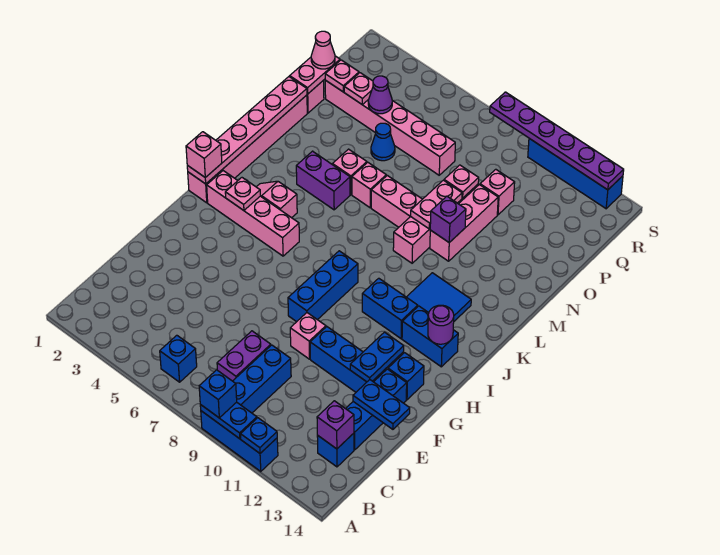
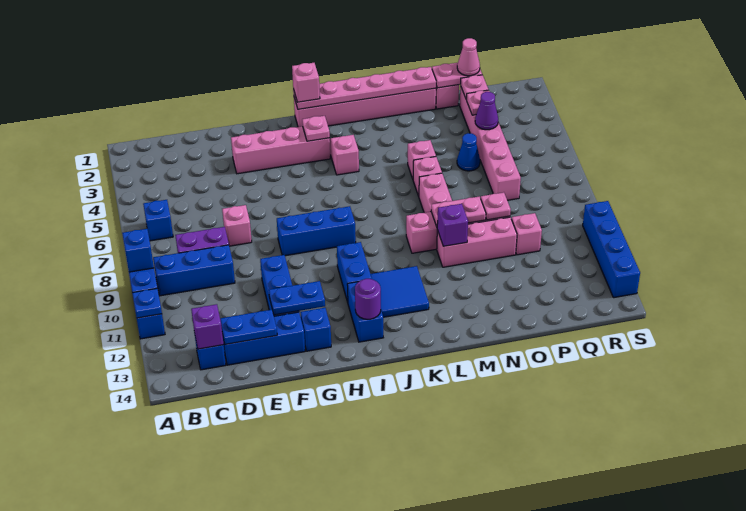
blue 1x2 plate [353,380,410,429] -> blue 1x2 plate turned to [220,310,277,344]
pink 1x1 brick [290,313,326,359] -> pink 1x1 brick moved to [222,205,252,246]
pink 1x4 brick [207,171,299,256] -> pink 1x4 brick turned to [231,126,330,174]
purple 1x2 brick [296,151,350,210] -> none
purple 1x6 plate [490,92,624,190] -> none

